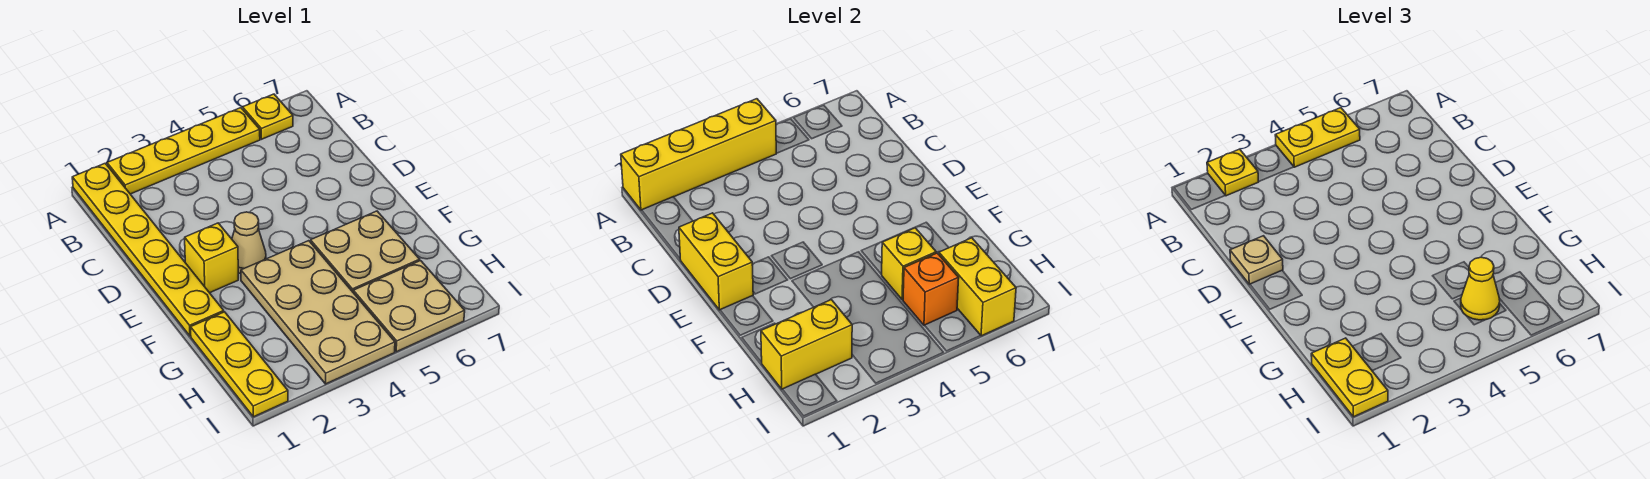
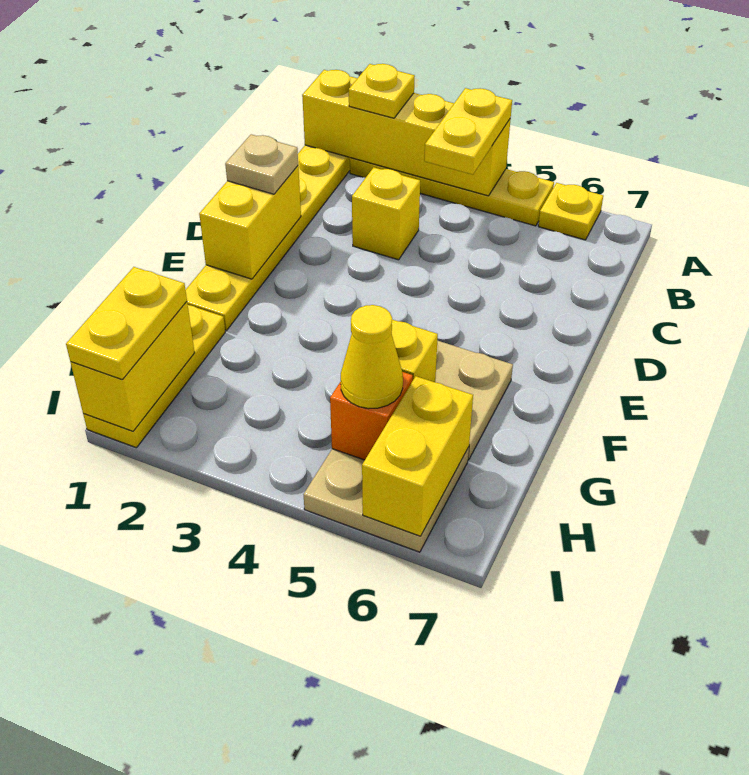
yellow 1x2 plate [1275,108,1360,167] -> yellow 1x2 plate turned to [424,88,512,175]
yellow 1x1 brick [185,223,238,293] -> yellow 1x1 brick moved to [352,167,420,260]
tan 1x1 cone [232,212,266,273] -> none
tan 2x4 plate [241,241,395,384] -> none
yellow 1x2 brick [761,300,852,389] -> yellow 1x2 brick turned to [71,302,195,431]

